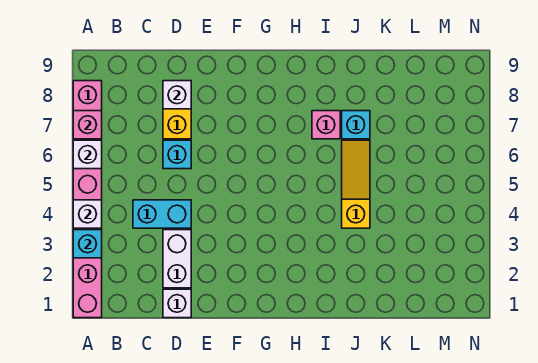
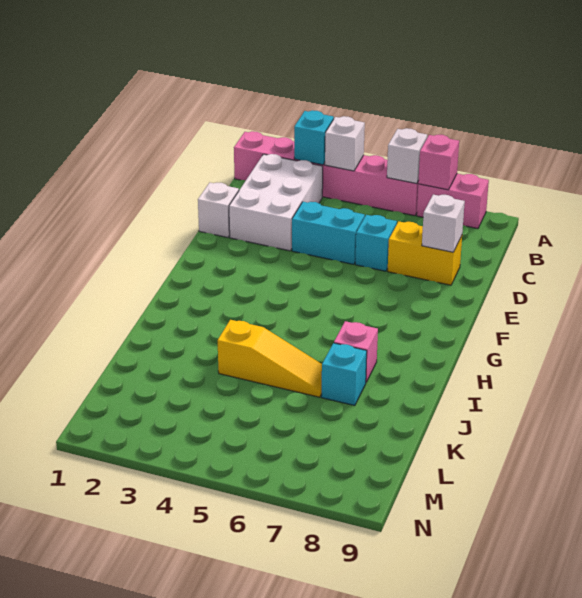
cyan 1x2 brick [133,200,191,228] -> cyan 1x2 brick turned to [292,202,365,264]
white 1x2 brick [163,230,191,288] -> white 2x3 brick [229,154,323,251]

